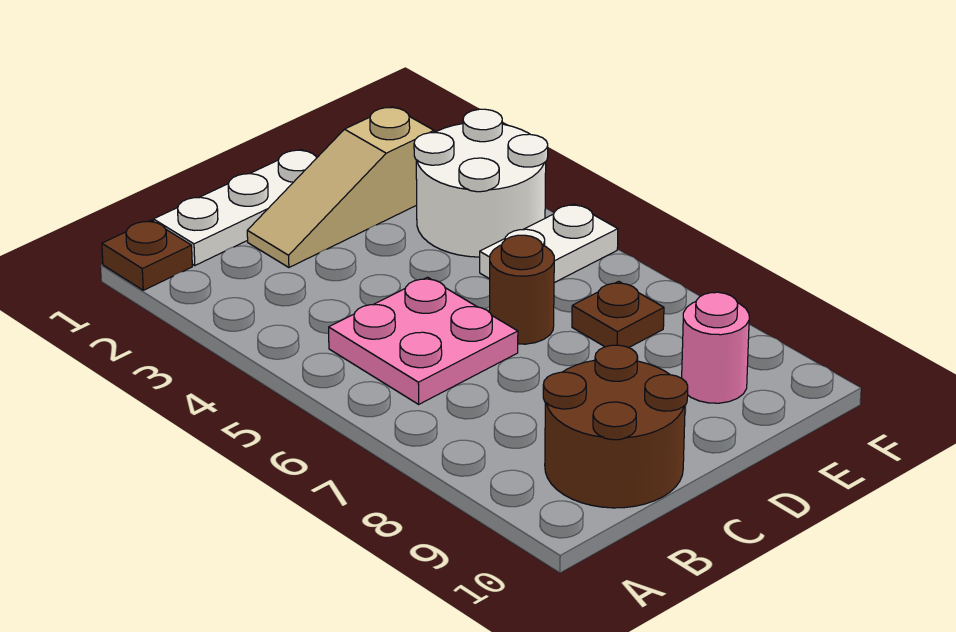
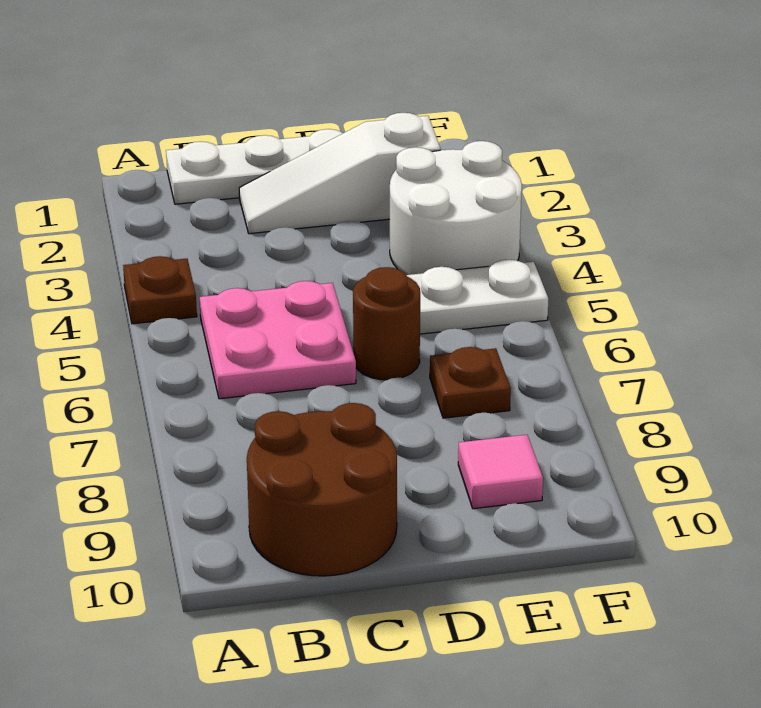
brown 1x1 plate [102,220,192,290] -> brown 1x1 plate moved to [123,256,197,324]
tan 1x3 slope [247,107,434,267] -> white 1x3 slope [239,113,441,234]
pink 1x1 round brick [682,292,749,403] -> pink 1x1 tile [458,435,543,509]

